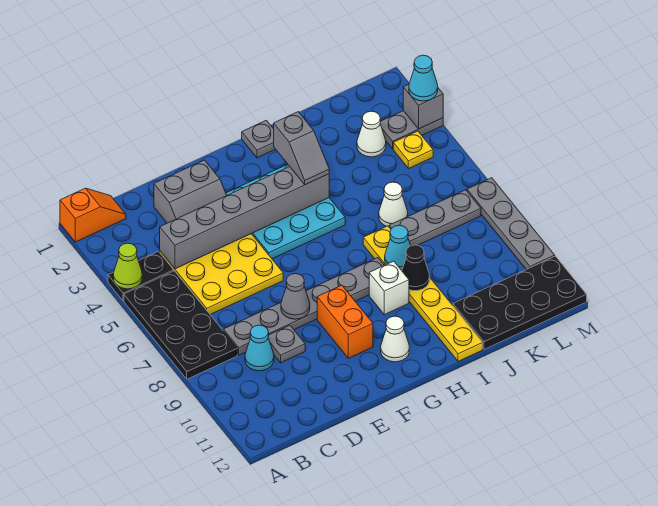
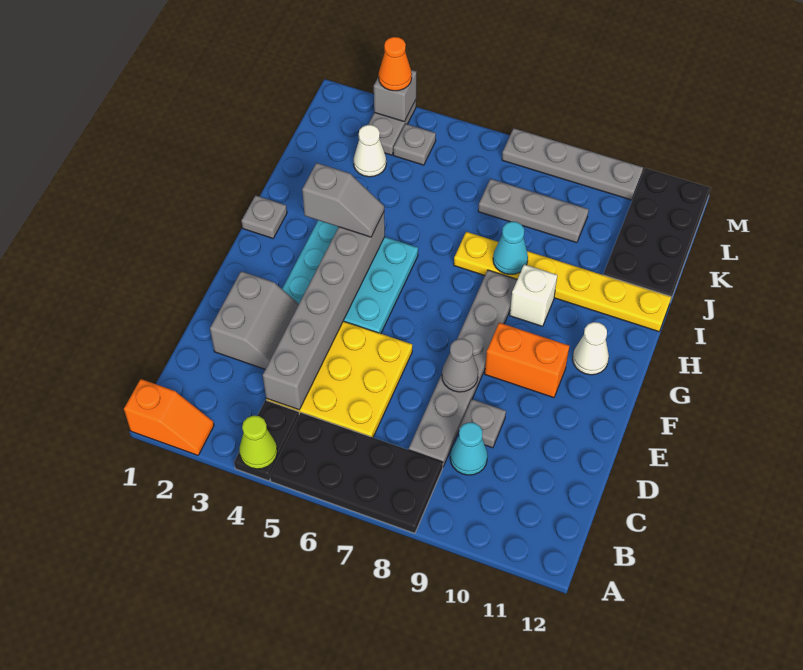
orange 1x2 slope [60,188,126,242] -> orange 1x2 slope turned to [124,379,214,455]
black 1x1 cone [402,245,430,291] -> none
white 1x1 cone [379,182,408,226] -> none
grey 1x3 plate [389,190,481,246] -> grey 1x3 plate turned to [478,179,589,243]
yellow 1x1 plate [393,131,433,169] -> grey 1x1 plate [393,124,436,165]
cyan 1x1 cone [409,55,438,101] -> orange 1x1 cone [379,37,412,91]

